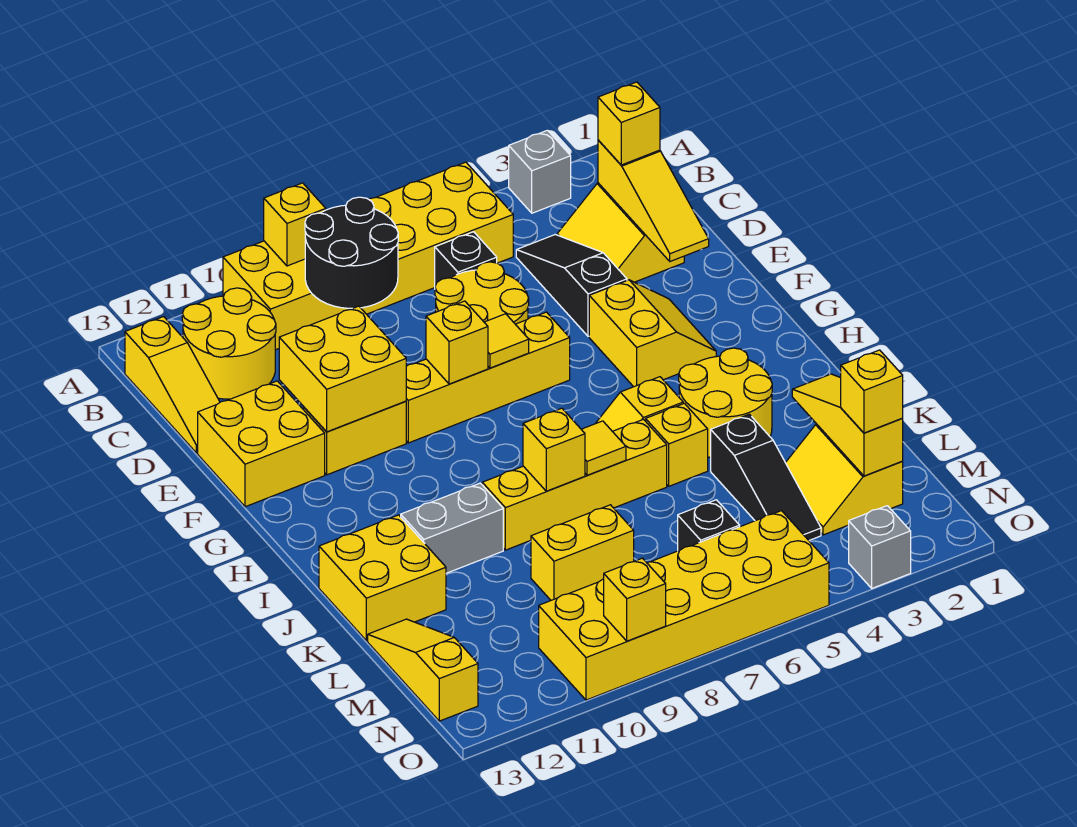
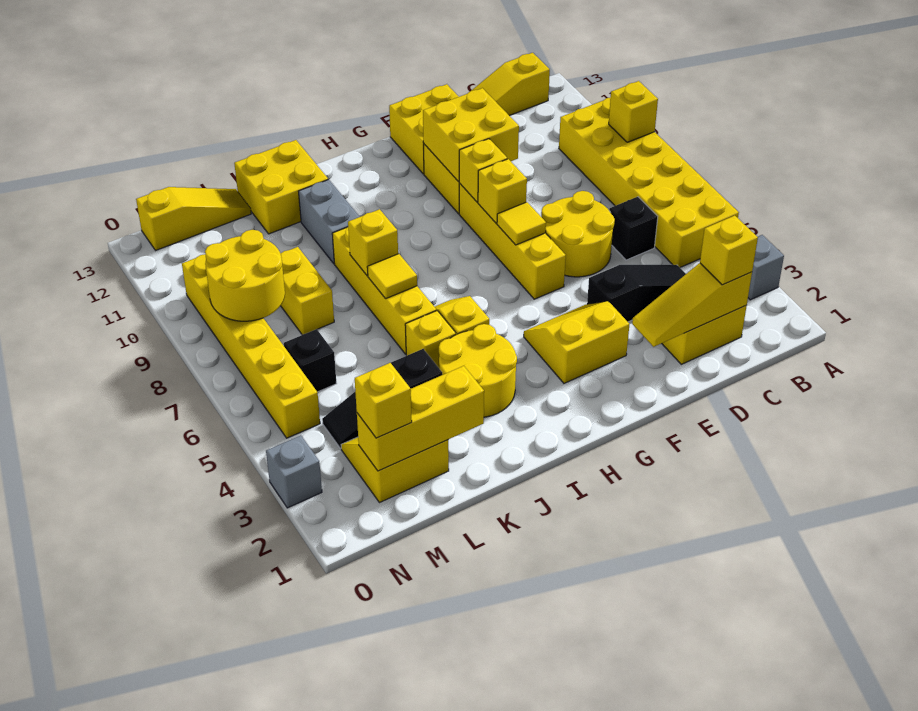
black 2x2 round brick [305,197,398,308] -> none
yellow 2x2 round brick [182,288,276,399] -> yellow 2x2 round brick moved to [205,230,285,321]
yellow 2x2 slope [589,280,716,387] -> yellow 2x2 slope turned to [524,301,629,383]
yellow 1x3 slope [792,374,903,476] -> yellow 1x3 brick [357,366,484,471]
yellow 2x6 brick [539,511,829,700] -> yellow 1x6 brick [182,254,320,438]
yellow 1x1 brick [604,558,666,641] -> yellow 1x1 brick moved to [459,139,507,202]

